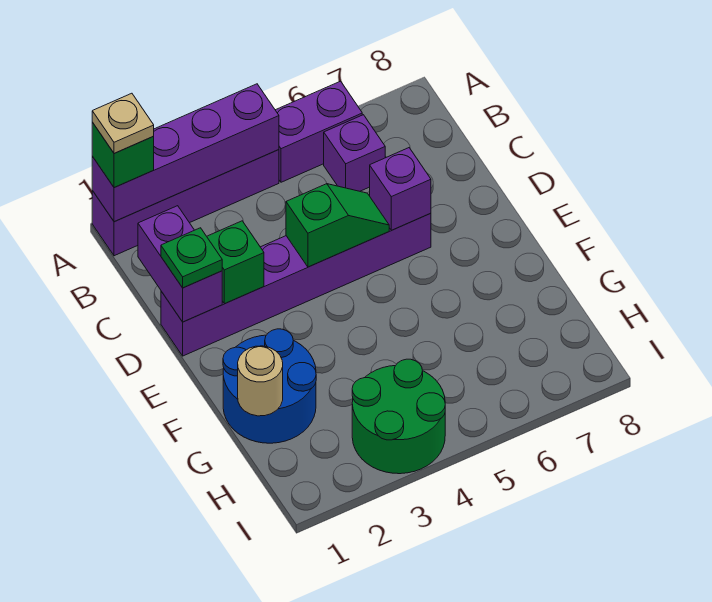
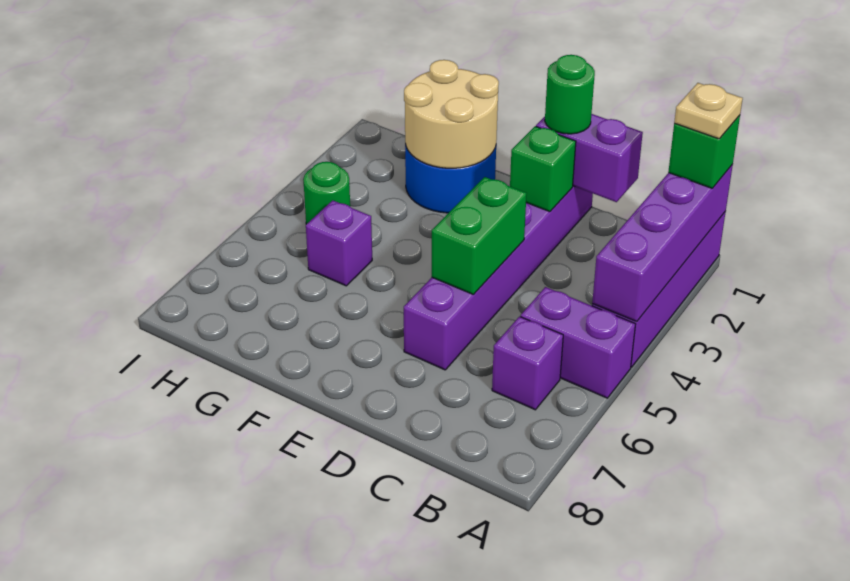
purple 1x2 brick [276,81,362,182] -> purple 1x2 brick turned to [521,287,636,398]
green 1x1 plate [161,228,222,288] -> green 1x1 round brick [545,55,595,134]
green 1x2 slope [286,184,389,267] -> green 1x2 brick [432,177,527,295]
purple 1x1 brick [370,148,431,230] -> purple 1x1 brick moved to [306,200,372,286]
tan 1x1 round brick [238,346,283,416] -> tan 2x2 round brick [404,60,499,168]
green 2x2 round brick [352,359,445,474] -> green 1x1 round brick [303,162,350,224]

